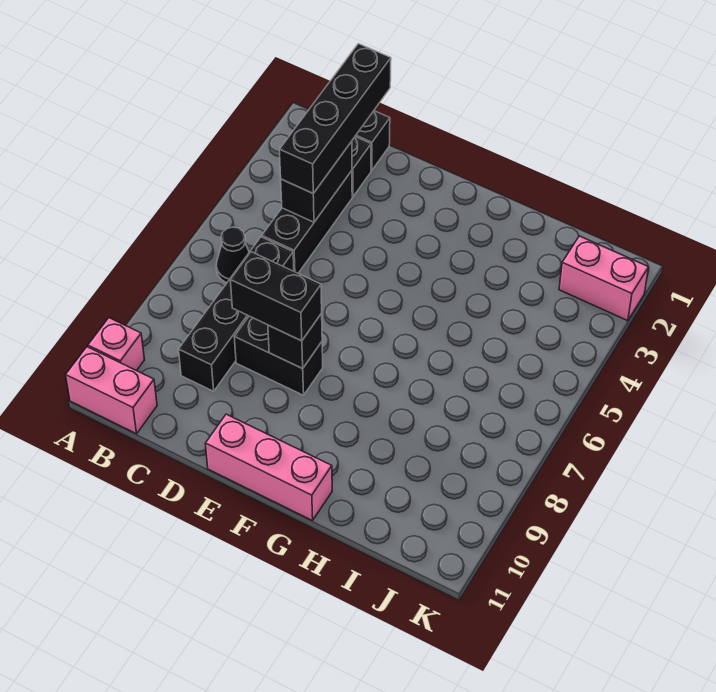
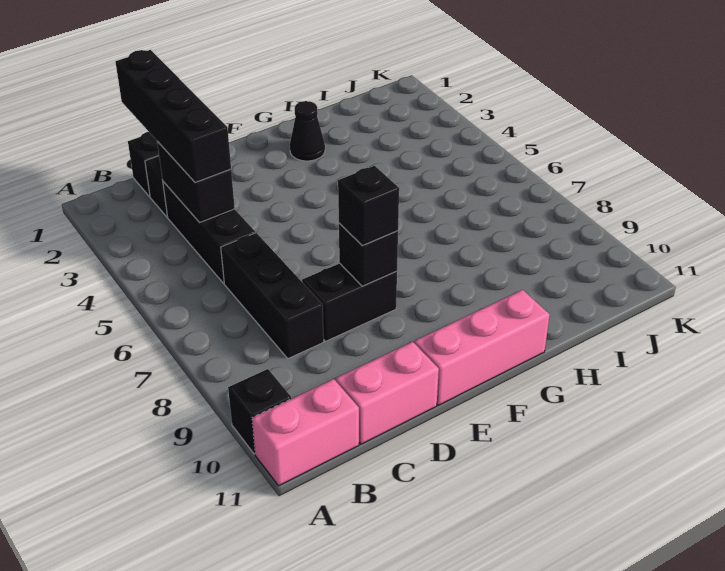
pink 1x1 brick [88,318,145,371] -> black 1x1 brick [228,369,291,454]
black 1x1 cone [216,227,249,283] -> black 1x1 cone moved to [290,101,325,161]
black 1x4 brick [178,237,294,391] -> black 1x3 brick [221,233,324,358]
black 1x2 brick [230,252,322,341] -> black 1x1 brick [338,166,399,246]
pink 1x2 brick [559,236,649,321] -> pink 1x2 brick moved to [336,342,439,444]

